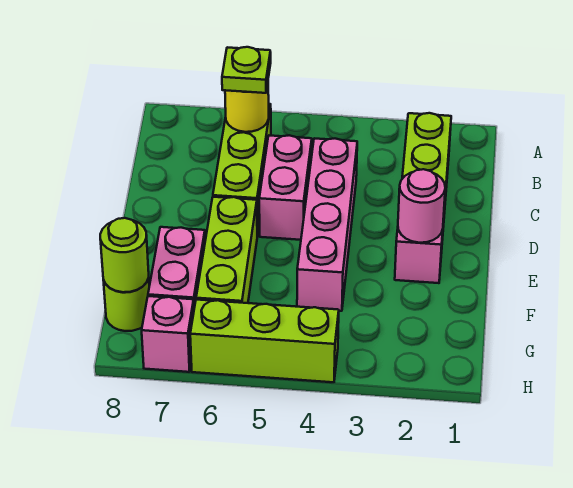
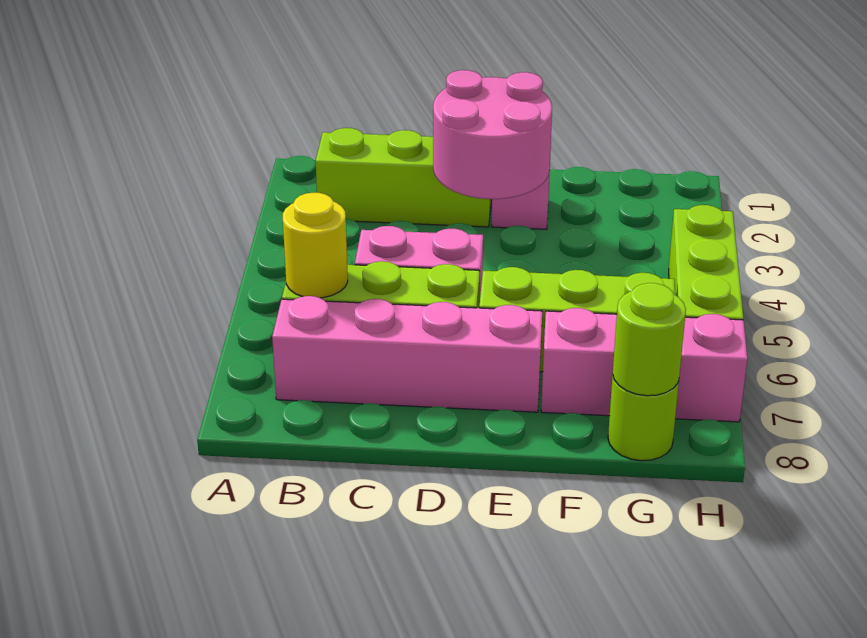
lime 1x1 plate [222,47,271,93] -> none
pink 1x4 brick [297,138,357,311] -> pink 1x4 brick moved to [272,296,542,412]
pink 1x1 round brick [398,169,445,243] -> pink 2x2 round brick [433,70,552,199]

